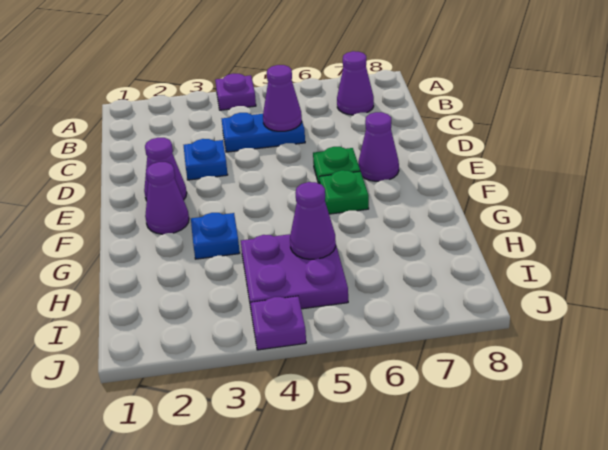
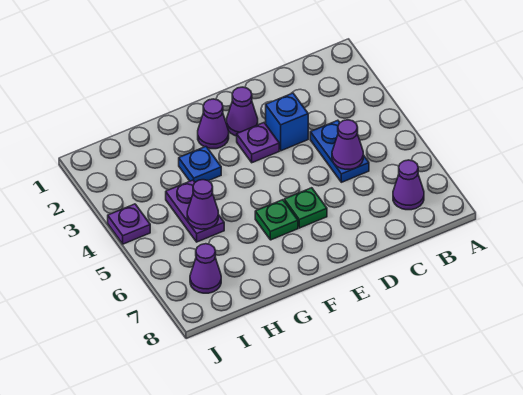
purple 1x1 plate [215,74,256,110] -> purple 1x1 plate moved to [237,123,279,163]
blue 1x1 plate [184,139,228,180] -> blue 1x1 brick [266,93,308,151]
purple 1x1 cone [358,112,399,181] -> purple 1x1 cone moved to [190,244,221,293]
purple 2x2 plate [241,234,348,314] -> purple 1x2 plate [166,180,224,242]

